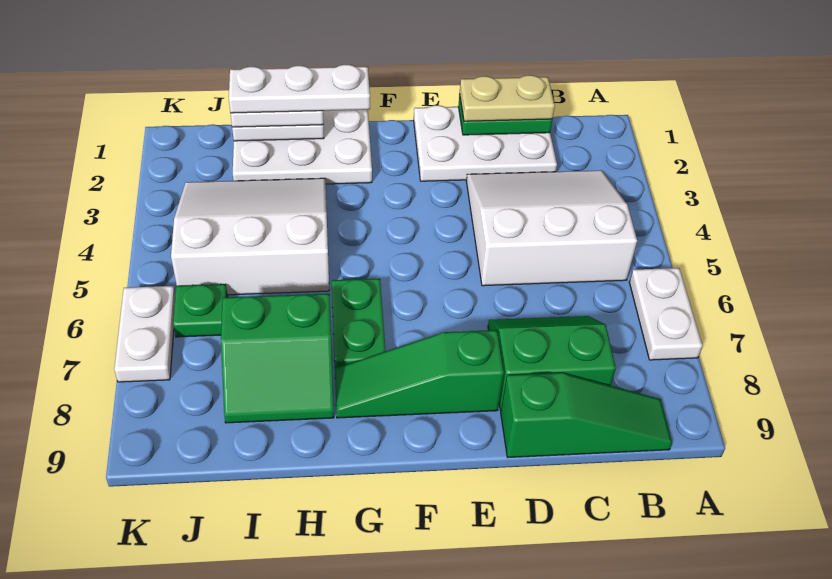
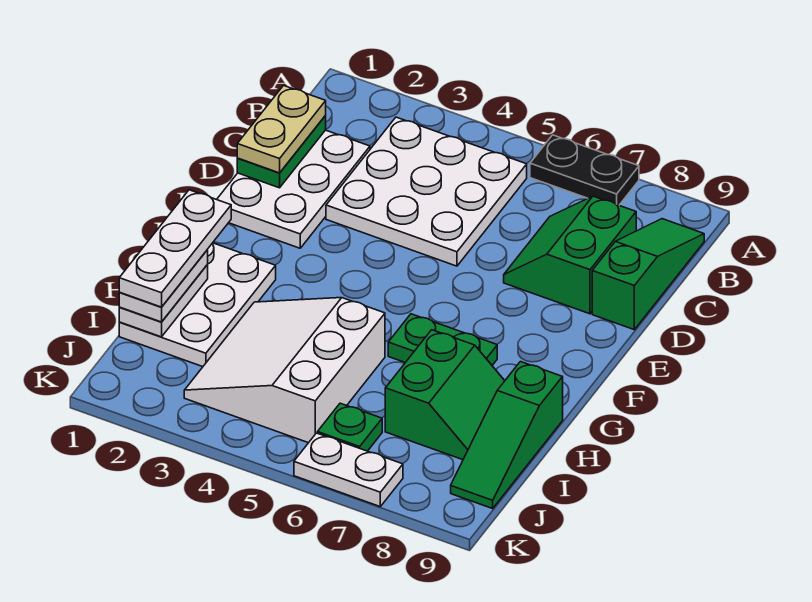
white 1x2 plate [629,268,702,360] -> black 1x2 plate [530,135,639,205]
white 3x3 slope [466,170,637,286] -> white 3x3 plate [326,117,527,266]
green 1x3 slope [335,330,504,418] -> green 1x3 slope moved to [451,362,563,508]

